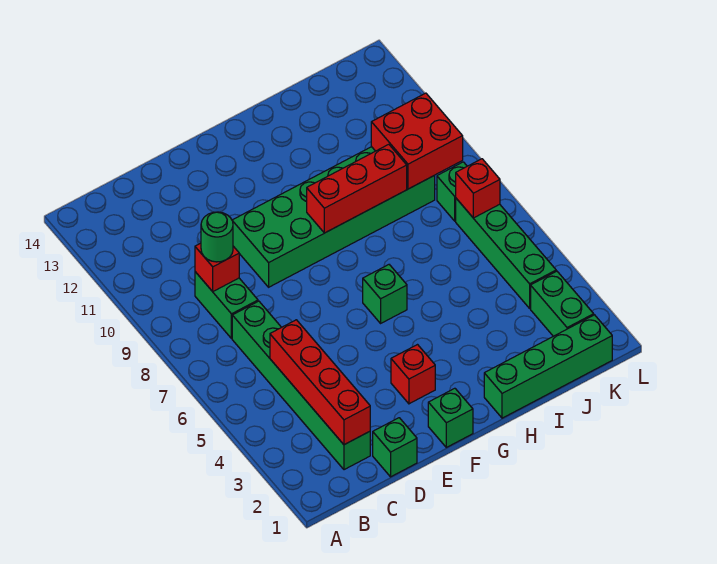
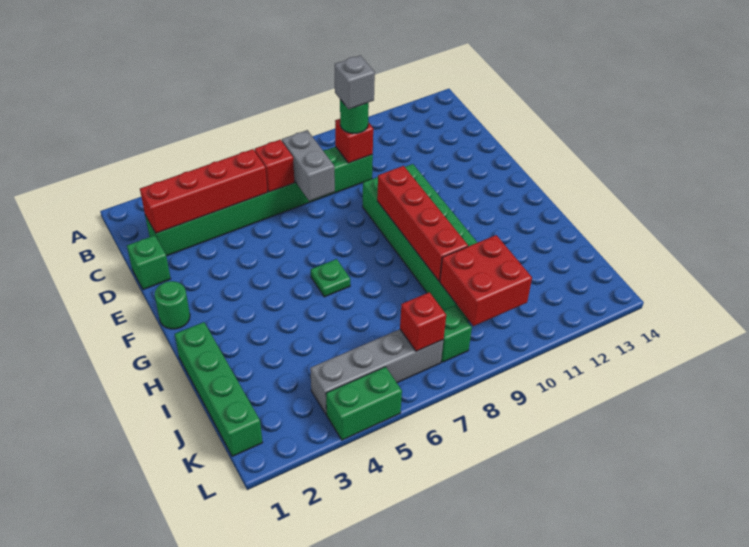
none -> grey 1x2 brick [282,130,335,201]
none -> grey 1x1 brick [335,55,375,109]
green 1x1 brick [428,388,473,447] -> green 1x1 round brick [155,281,190,329]
red 1x1 brick [391,345,435,404] -> red 1x1 brick moved to [255,140,294,192]
green 1x1 brick [363,265,407,323] -> green 1x1 plate [311,259,350,297]
red 1x3 brick [307,144,407,233] -> red 1x4 brick [377,166,468,281]
green 1x2 brick [531,271,594,336] -> green 1x2 brick moved to [326,367,402,440]
green 1x4 brick [456,198,556,308] -> grey 1x4 brick [310,329,443,414]

